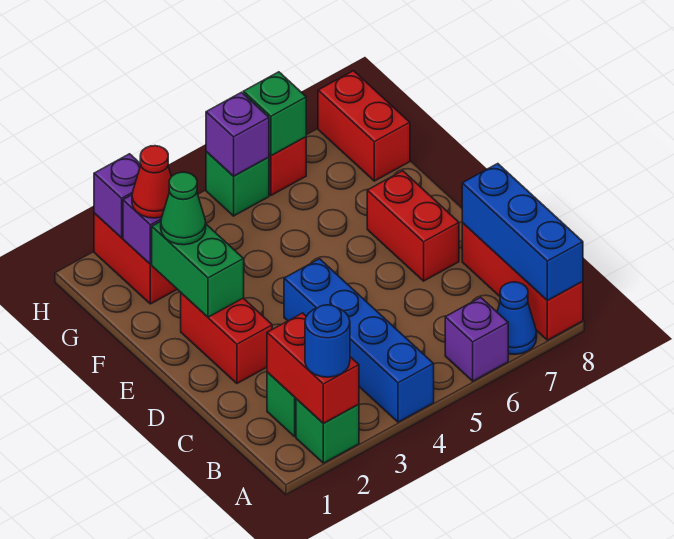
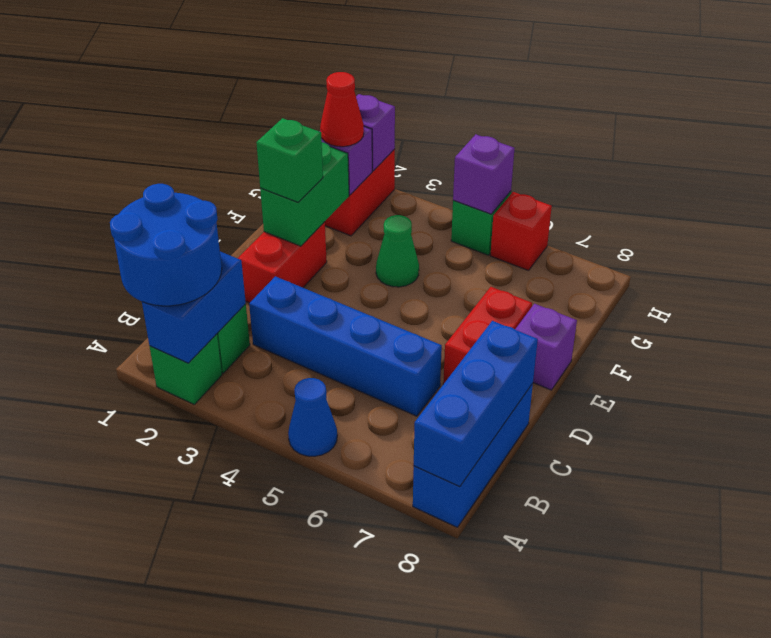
red 1x2 brick [267,313,359,424] -> blue 1x2 brick [142,252,246,363]
blue 1x1 round brick [305,305,350,377] -> blue 2x2 round brick [110,184,222,306]
blue 1x4 brick [284,259,434,422] -> blue 1x4 brick turned to [249,276,442,416]
purple 1x1 brick [445,297,508,381] -> purple 1x1 brick moved to [515,304,577,390]
blue 1x1 cone [497,282,537,354] -> blue 1x1 cone moved to [288,378,337,456]
red 1x3 brick [462,223,583,340] -> blue 1x3 brick [413,383,533,527]
green 1x1 cone [161,172,206,245] -> green 1x1 cone moved to [376,215,419,287]
red 1x2 brick [318,71,410,181] -> none
green 1x1 brick [243,72,306,156] -> green 1x1 brick moved to [256,118,323,202]

